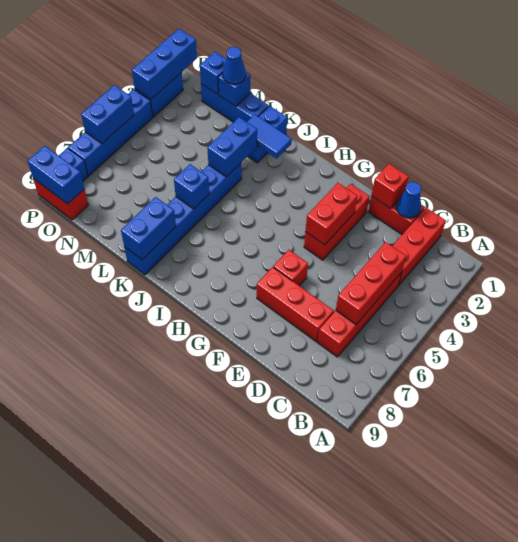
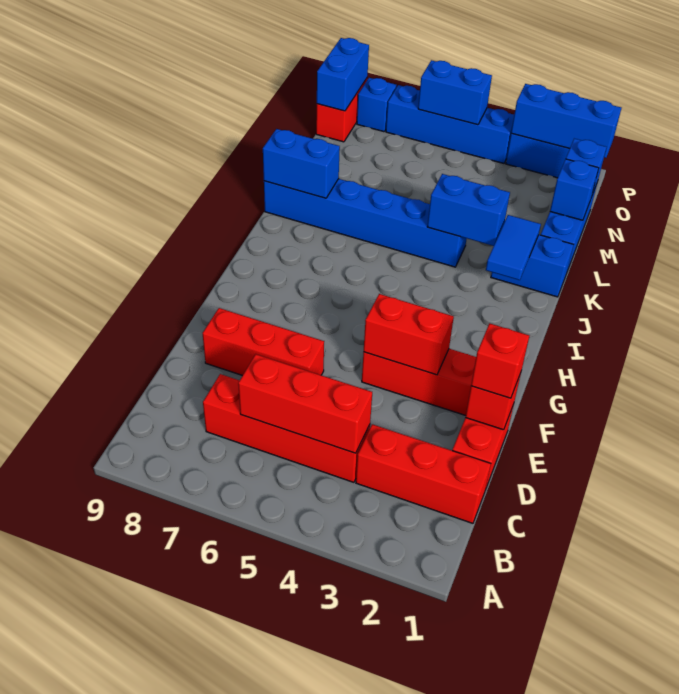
blue 1x1 cone [397,182,421,218] -> none
red 1x3 brick [257,267,334,342] -> red 1x3 brick turned to [202,308,324,376]
red 1x1 brick [273,250,308,286] -> red 1x1 brick moved to [471,323,529,398]
blue 1x1 brick [174,164,209,209] -> none
blue 1x1 cone [223,47,246,84] -> none

